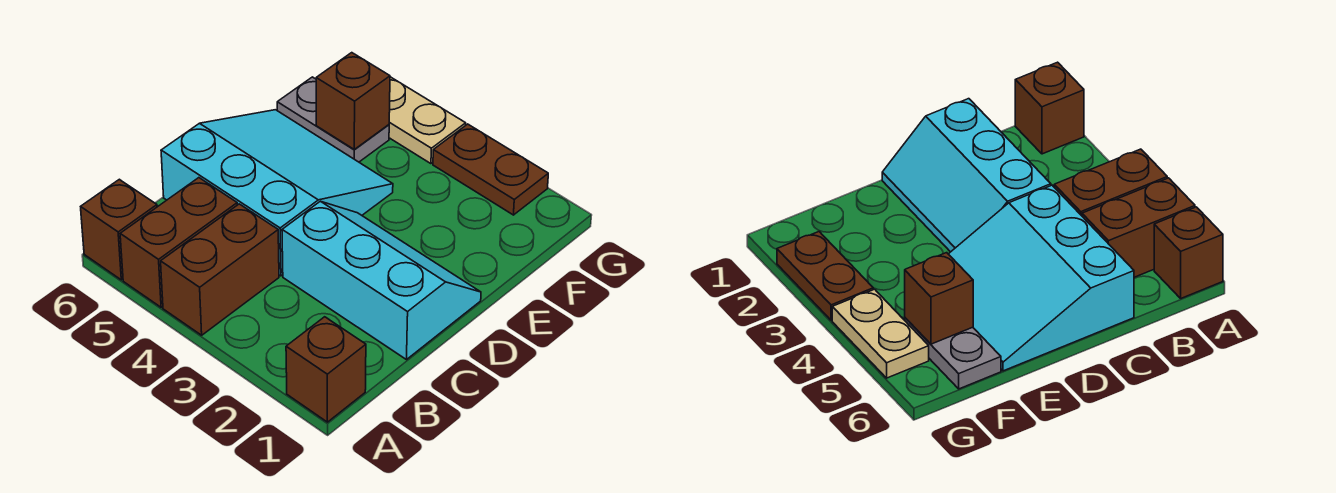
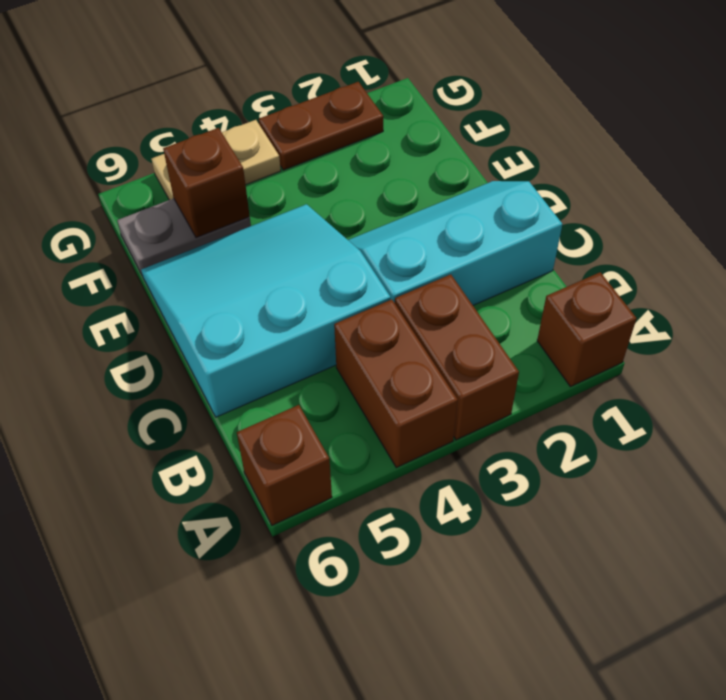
brown 1x2 brick [120,178,237,307] -> brown 1x2 brick moved to [395,274,519,440]

